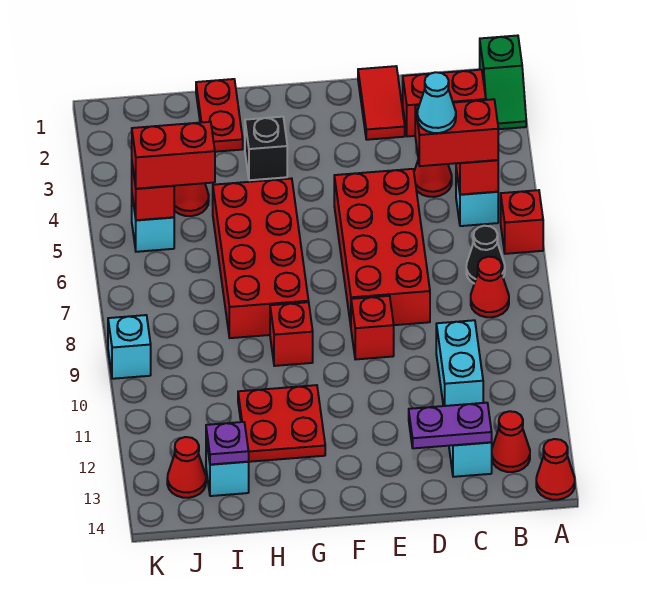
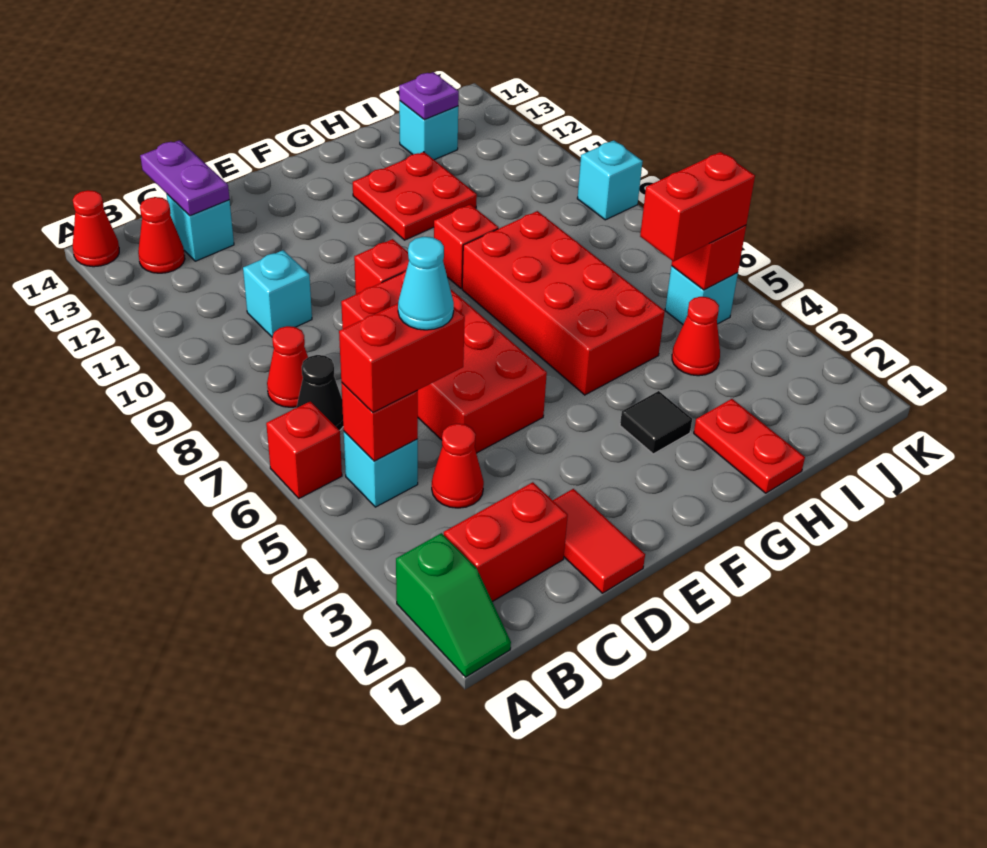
green 1x2 slope [480,35,526,129] -> green 1x2 slope turned to [396,533,511,677]
cyan 1x2 brick [436,320,483,406] -> cyan 1x1 brick [243,250,312,337]
purple 1x2 plate [409,403,492,448] -> purple 1x2 plate turned to [140,140,230,216]
black 1x1 brick [245,117,287,180] -> black 1x1 tile [620,391,692,454]
red 1x1 cone [167,437,206,498] -> none

